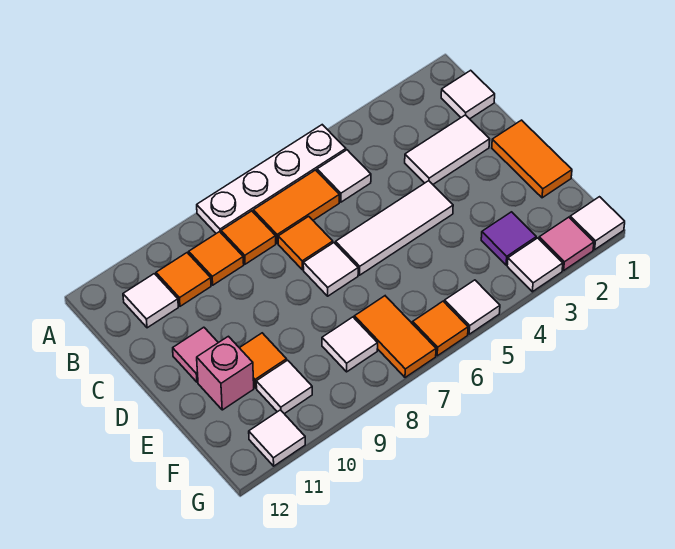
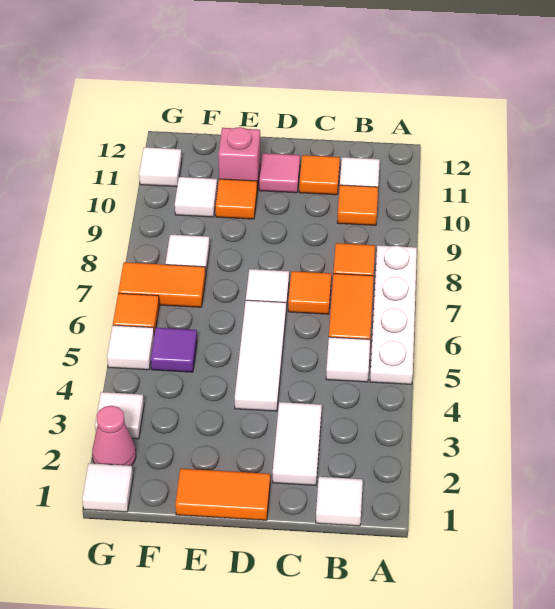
orange 1x1 tile [189,232,244,285] -> orange 1x1 tile moved to [299,155,340,195]
purple 1x1 tile [481,212,536,265] -> purple 1x1 tile moved to [151,328,197,372]
pink 1x1 tile [539,217,594,270] -> pink 1x1 cone [92,406,136,466]

